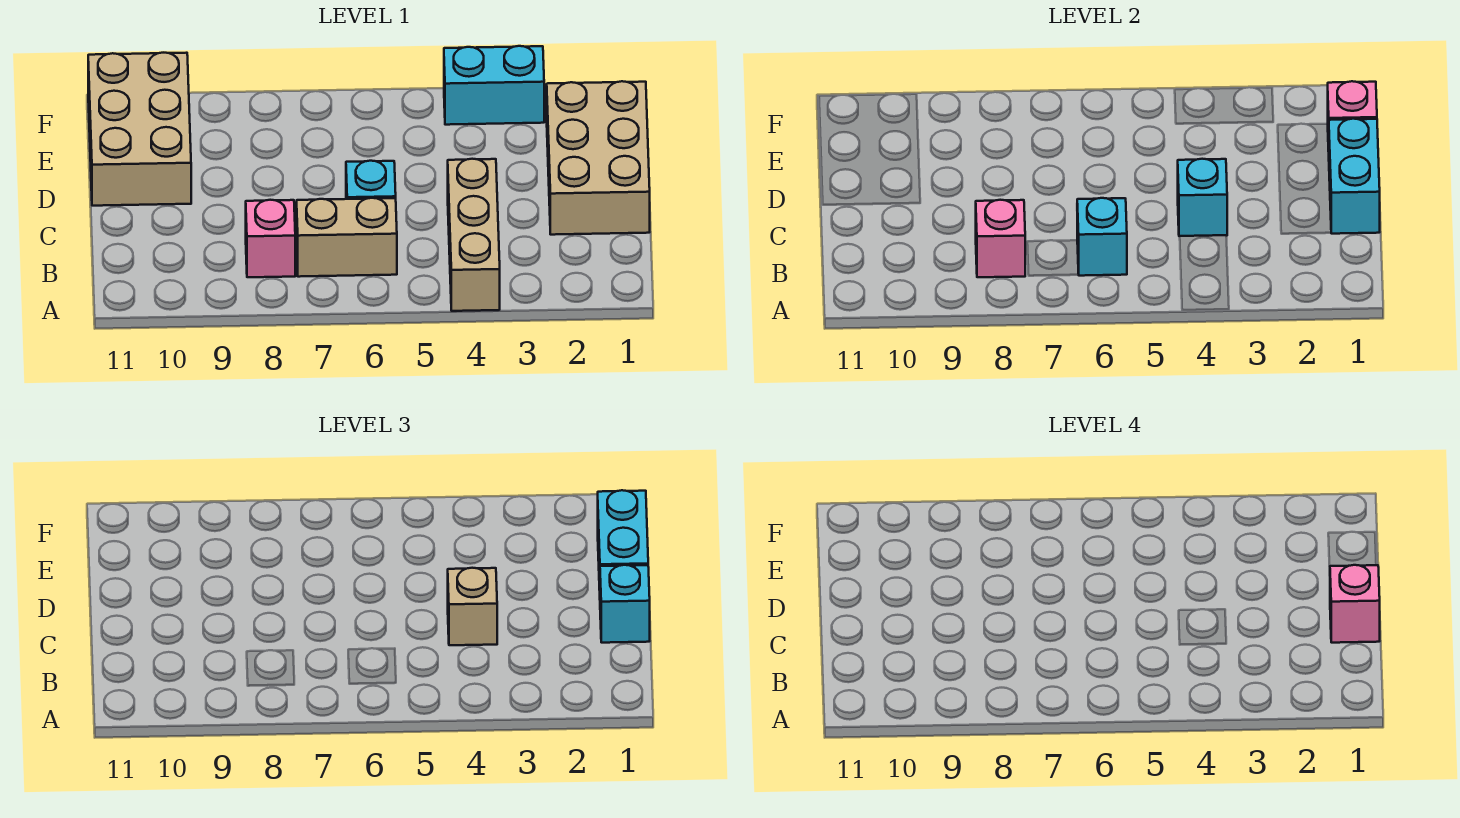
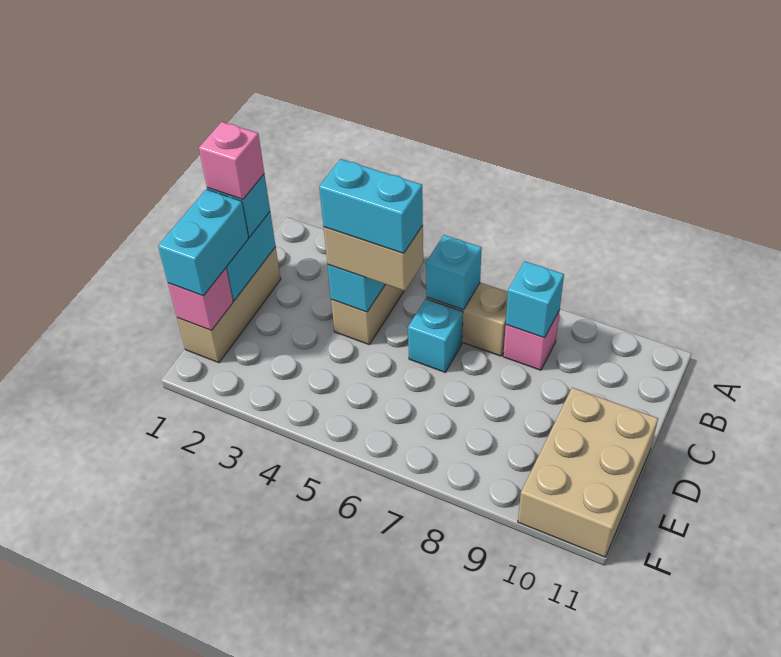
pink 1x1 brick [976,200,1025,277] -> cyan 1x1 brick [506,261,564,338]
tan 2x3 brick [547,81,650,235] -> tan 1x3 brick [177,247,281,363]
tan 1x1 brick [448,568,497,645] -> tan 1x2 brick [323,226,423,291]
cyan 1x2 brick [444,46,544,125] -> cyan 1x2 brick moved to [319,159,423,253]

